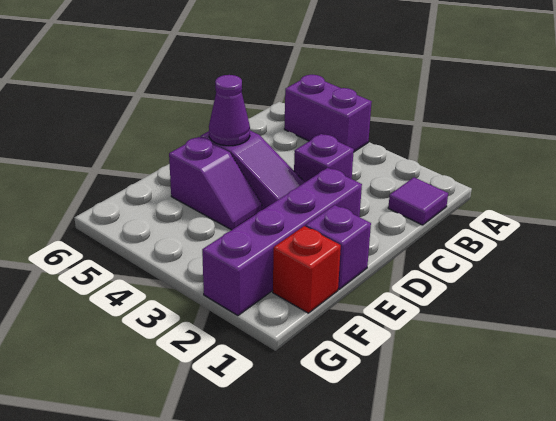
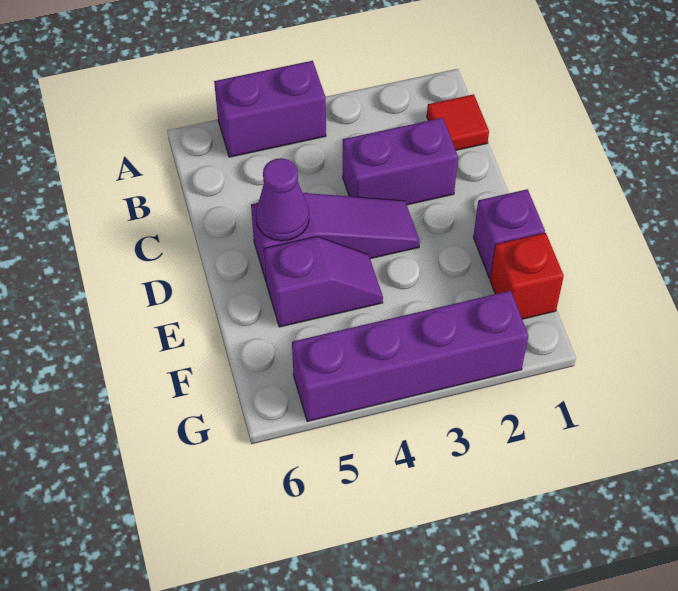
purple 1x1 tile [388,177,448,225] -> red 1x1 tile [427,94,489,150]
purple 1x1 brick [294,134,354,182] -> purple 1x2 brick [343,118,458,205]
purple 1x4 brick [202,168,362,316] -> purple 1x4 brick turned to [292,291,528,422]

